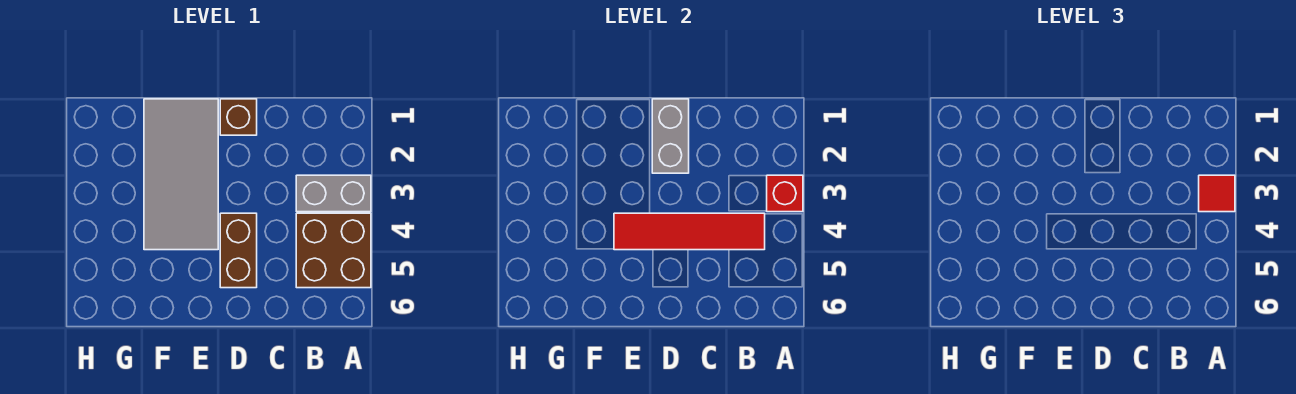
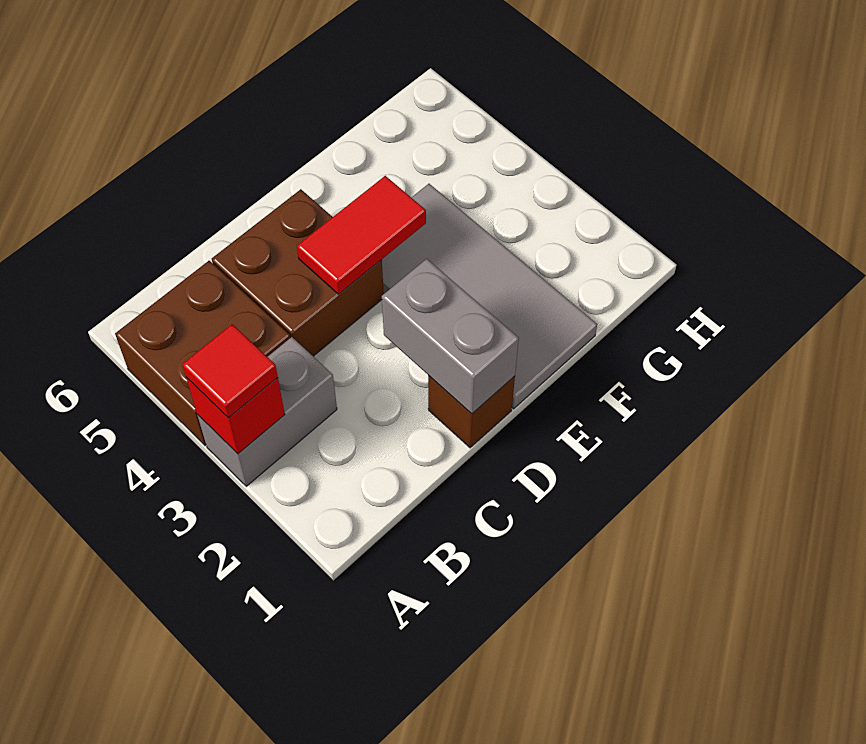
red 1x4 tile [614,213,765,250] -> red 1x2 tile [297,176,426,294]
brown 1x2 brick [220,213,257,288] -> brown 2x2 brick [212,189,384,356]

